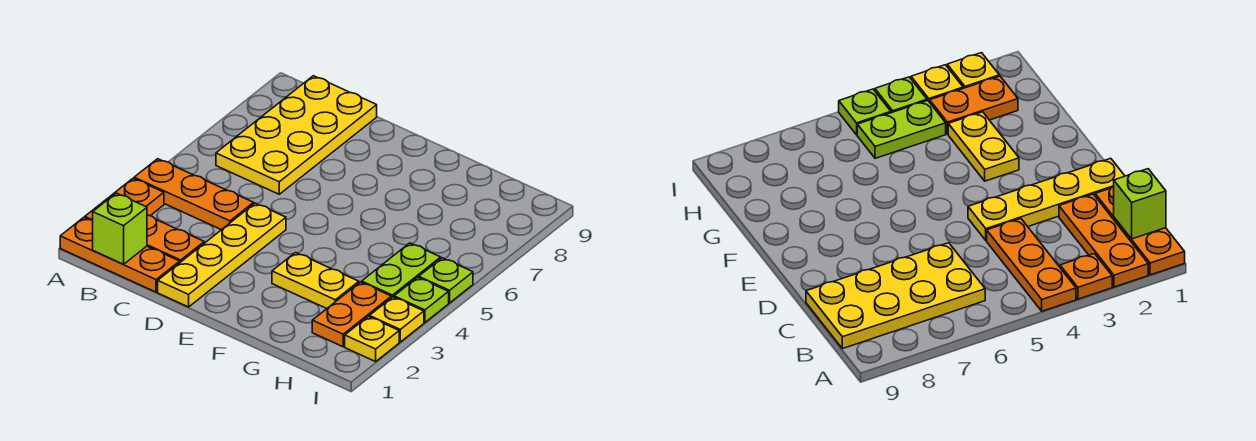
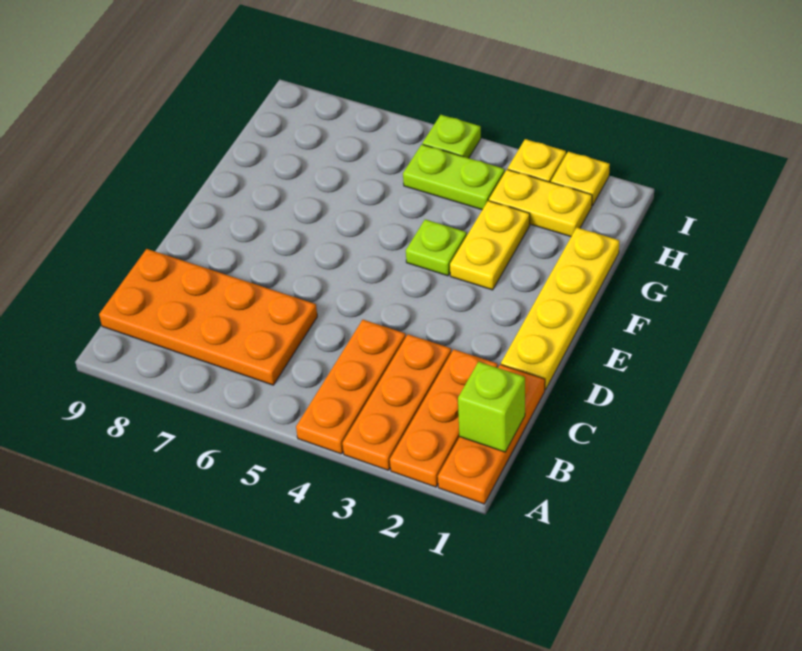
orange 1x1 plate [110,178,164,216] -> orange 1x3 plate [343,334,451,470]
yellow 2x4 plate [216,76,377,194] -> orange 2x4 plate [99,249,317,385]
yellow 1x4 plate [158,203,286,307] -> yellow 1x4 plate turned to [501,227,619,390]
orange 1x2 plate [312,282,391,347] -> yellow 1x2 plate [489,170,592,237]
lime 1x1 plate [394,277,449,322] -> lime 1x1 plate moved to [406,219,467,276]

